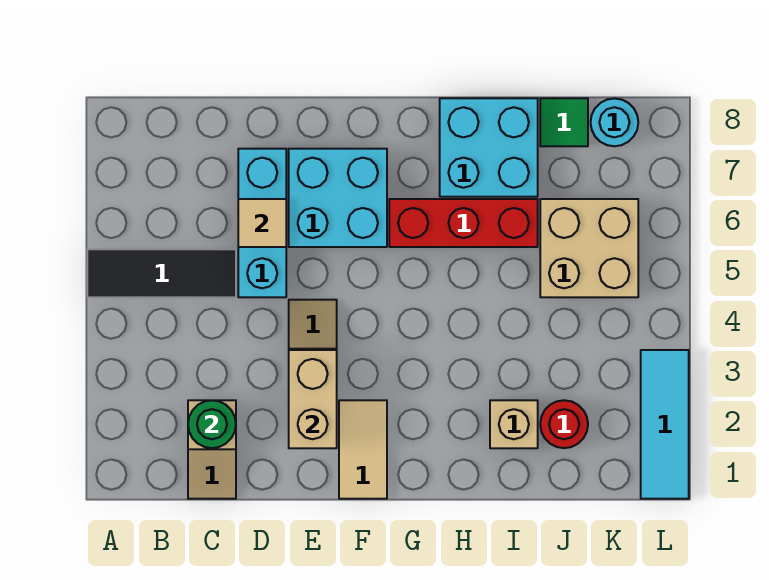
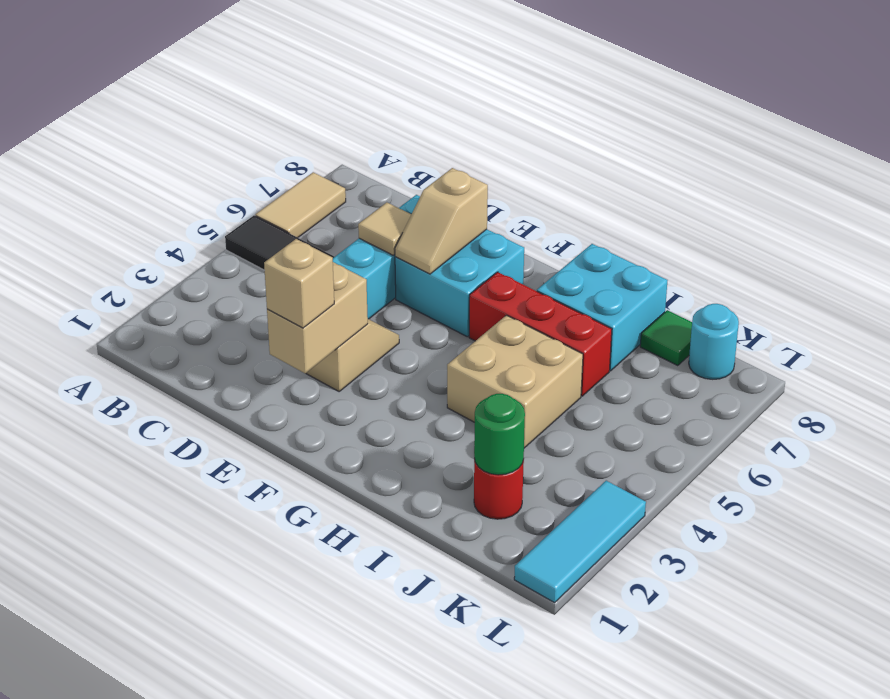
tan 1x2 slope [188,400,236,499] -> tan 1x2 slope moved to [395,168,488,274]
green 1x1 round brick [188,400,236,448] -> green 1x1 round brick moved to [474,394,525,475]
tan 1x2 tile [339,400,387,499] -> tan 1x2 tile moved to [255,172,346,238]
tan 1x1 brick [490,400,538,448] -> tan 1x1 brick moved to [264,239,334,328]
tan 2x2 brick [540,199,638,297] -> tan 2x2 brick moved to [447,315,583,448]

